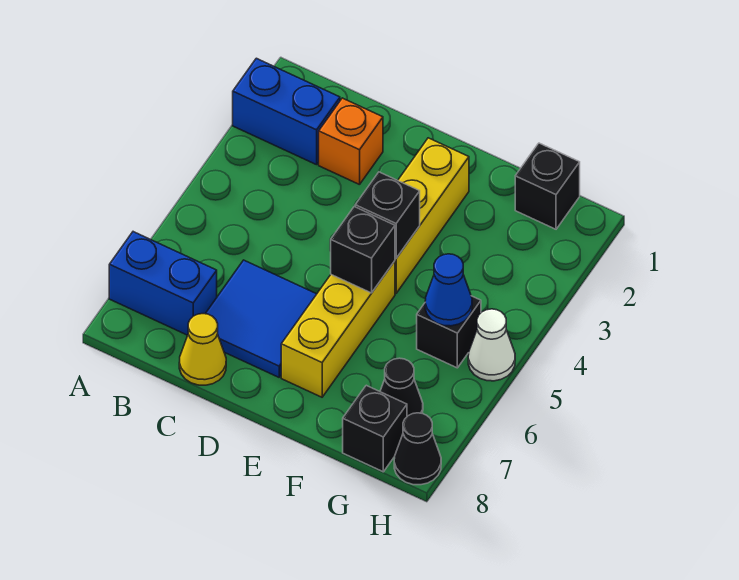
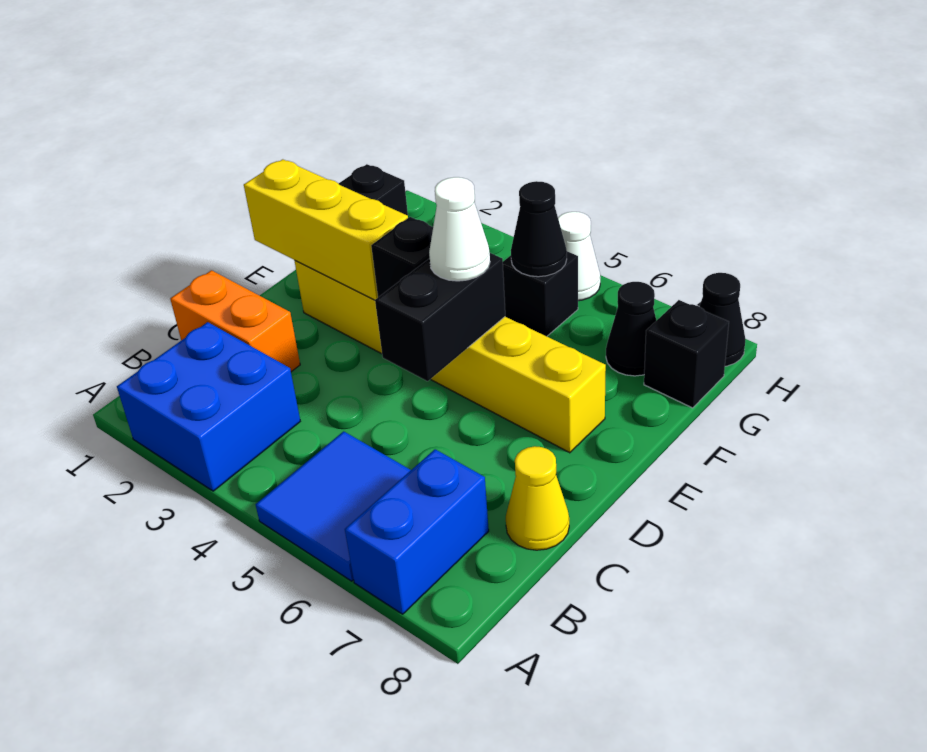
blue 1x2 brick [233,58,340,165] -> blue 2x2 brick [117,322,300,491]
orange 1x1 brick [319,98,383,185] -> orange 1x2 brick [170,270,300,372]
blue 2x2 tile [205,260,316,377] -> blue 2x2 tile moved to [256,431,411,581]
none -> yellow 1x3 brick [244,159,408,300]
black 1x1 brick [331,206,395,293] -> black 1x2 brick [375,253,505,381]
none -> white 1x1 cone [429,177,490,281]
blue 1x1 cone [425,254,472,326] -> black 1x1 cone [511,181,567,277]

